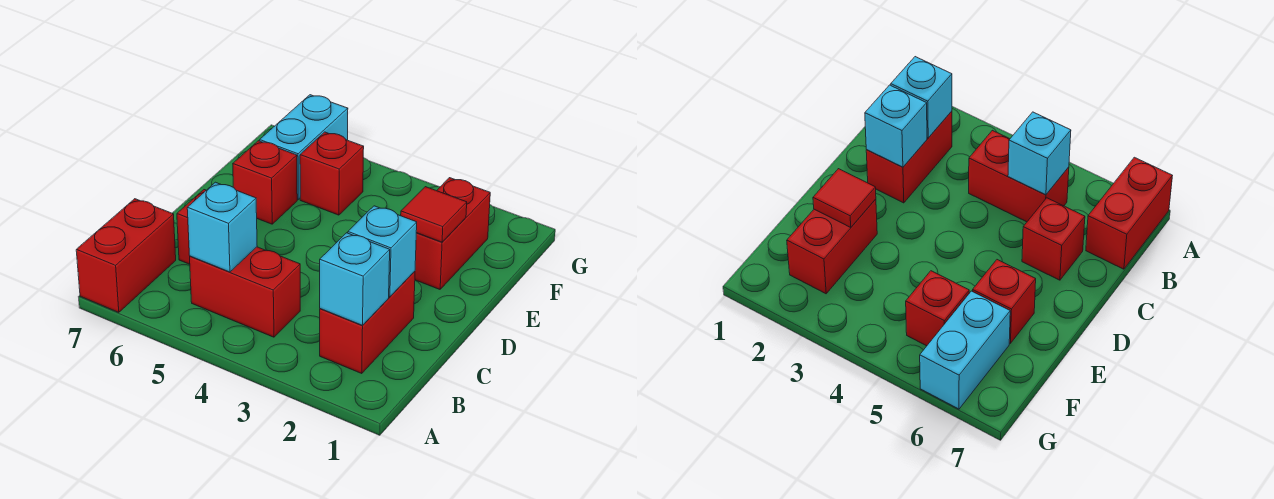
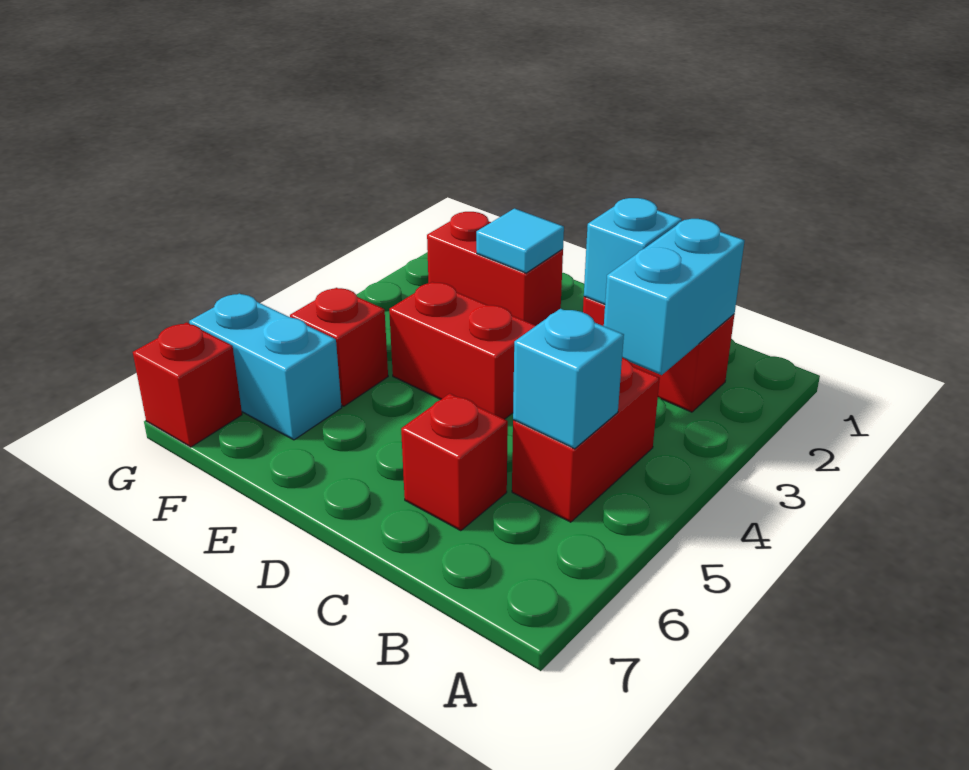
red 1x2 brick [76,199,176,312] -> red 1x2 brick moved to [389,282,536,419]
cyan 1x1 brick [320,233,390,325] -> cyan 1x2 brick [604,219,745,375]
red 1x1 tile [401,187,467,242] -> cyan 1x1 tile [476,208,564,273]
red 1x1 brick [233,141,297,224] -> red 1x1 brick moved to [133,322,242,447]

